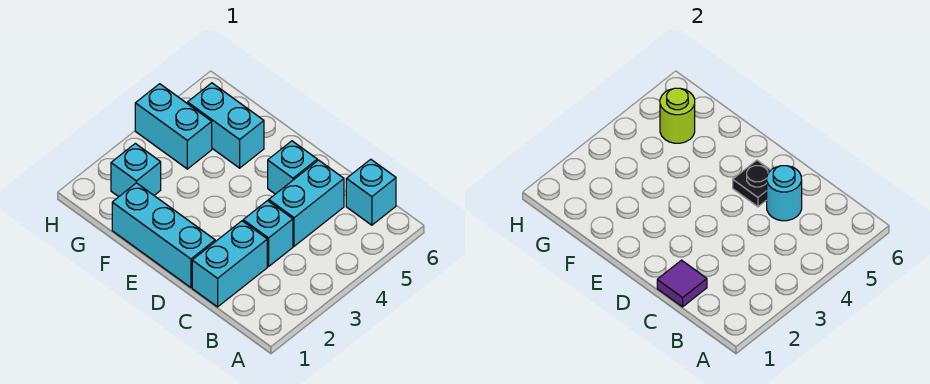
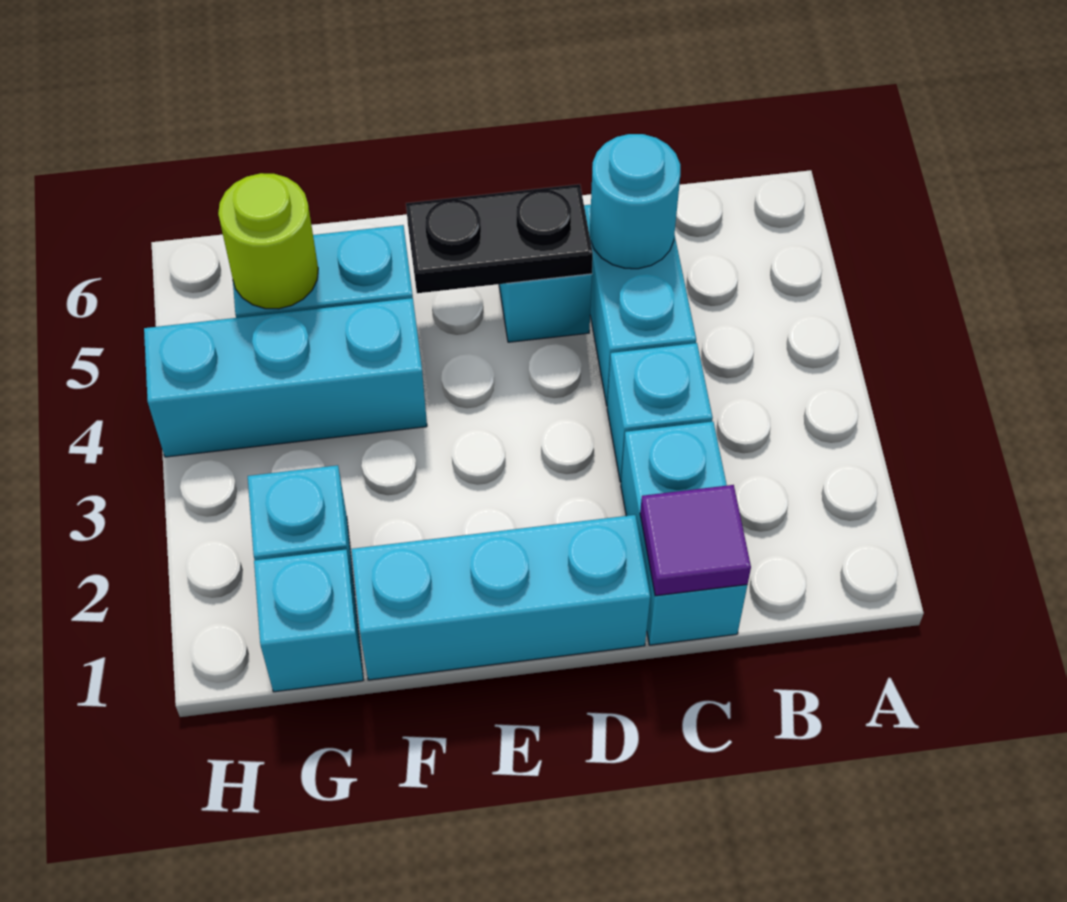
cyan 1x1 brick [346,159,396,225] -> cyan 1x1 brick moved to [254,549,363,692]
black 1x1 plate [733,160,771,207] -> black 1x2 plate [406,184,593,293]
cyan 1x2 brick [135,84,212,169] -> cyan 1x3 brick [144,298,427,457]

